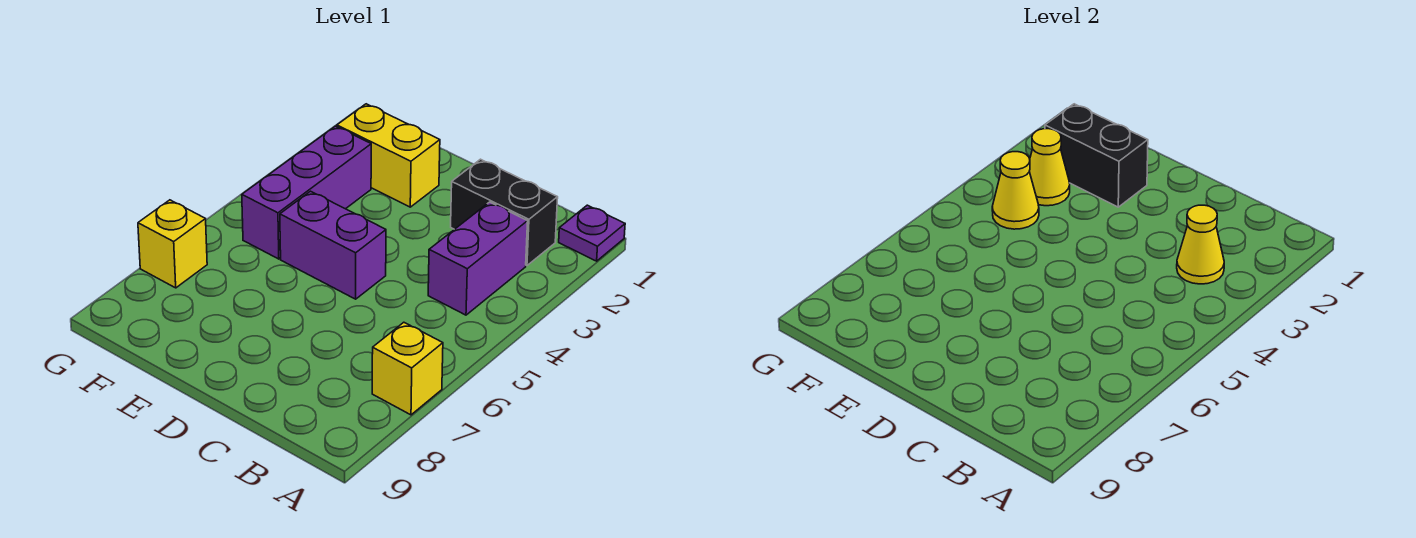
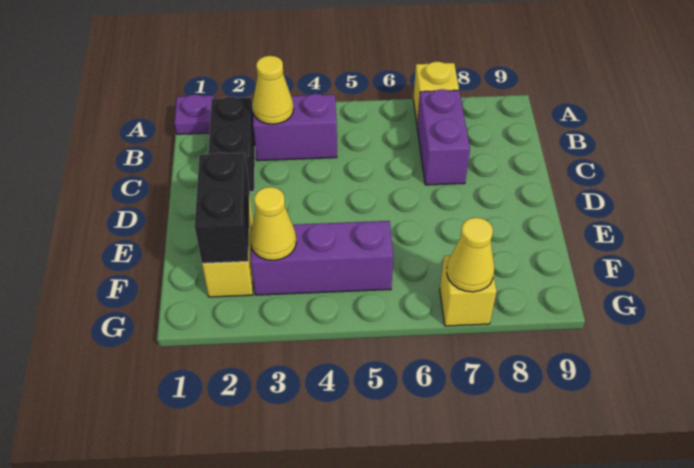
purple 1x2 brick [280,191,386,299] -> purple 1x2 brick moved to [417,89,470,185]
yellow 1x1 cone [992,152,1039,229] -> yellow 1x1 cone moved to [447,218,494,292]

